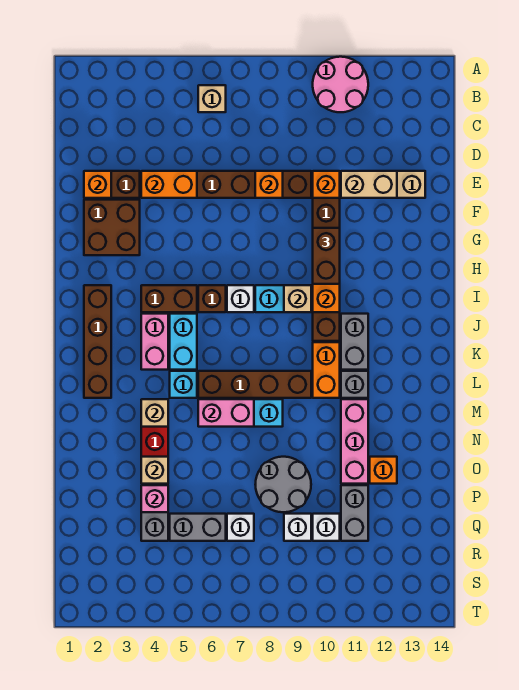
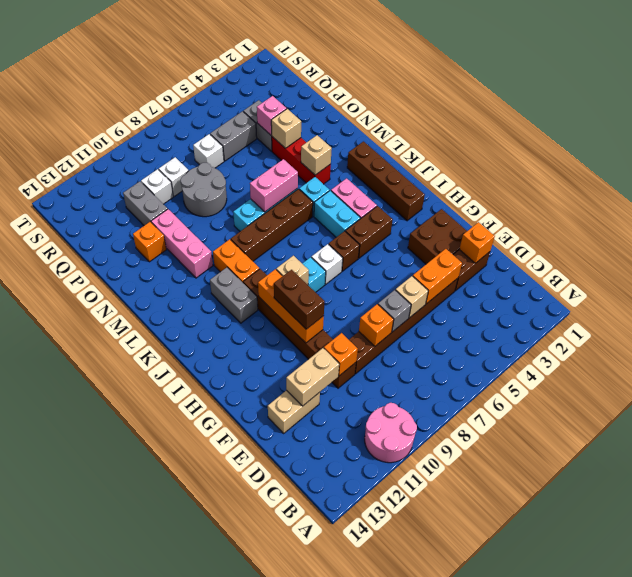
tan 1x1 brick [198,85,226,112] -> tan 1x1 brick moved to [396,276,428,318]
grey 1x1 brick [341,371,368,398] -> grey 1x1 brick moved to [378,290,411,332]

